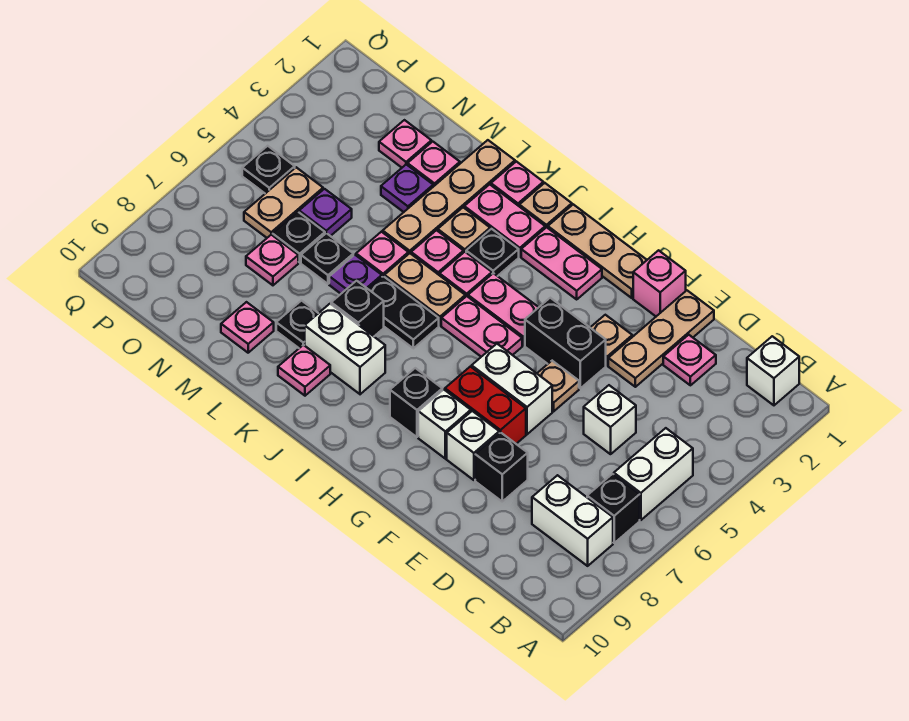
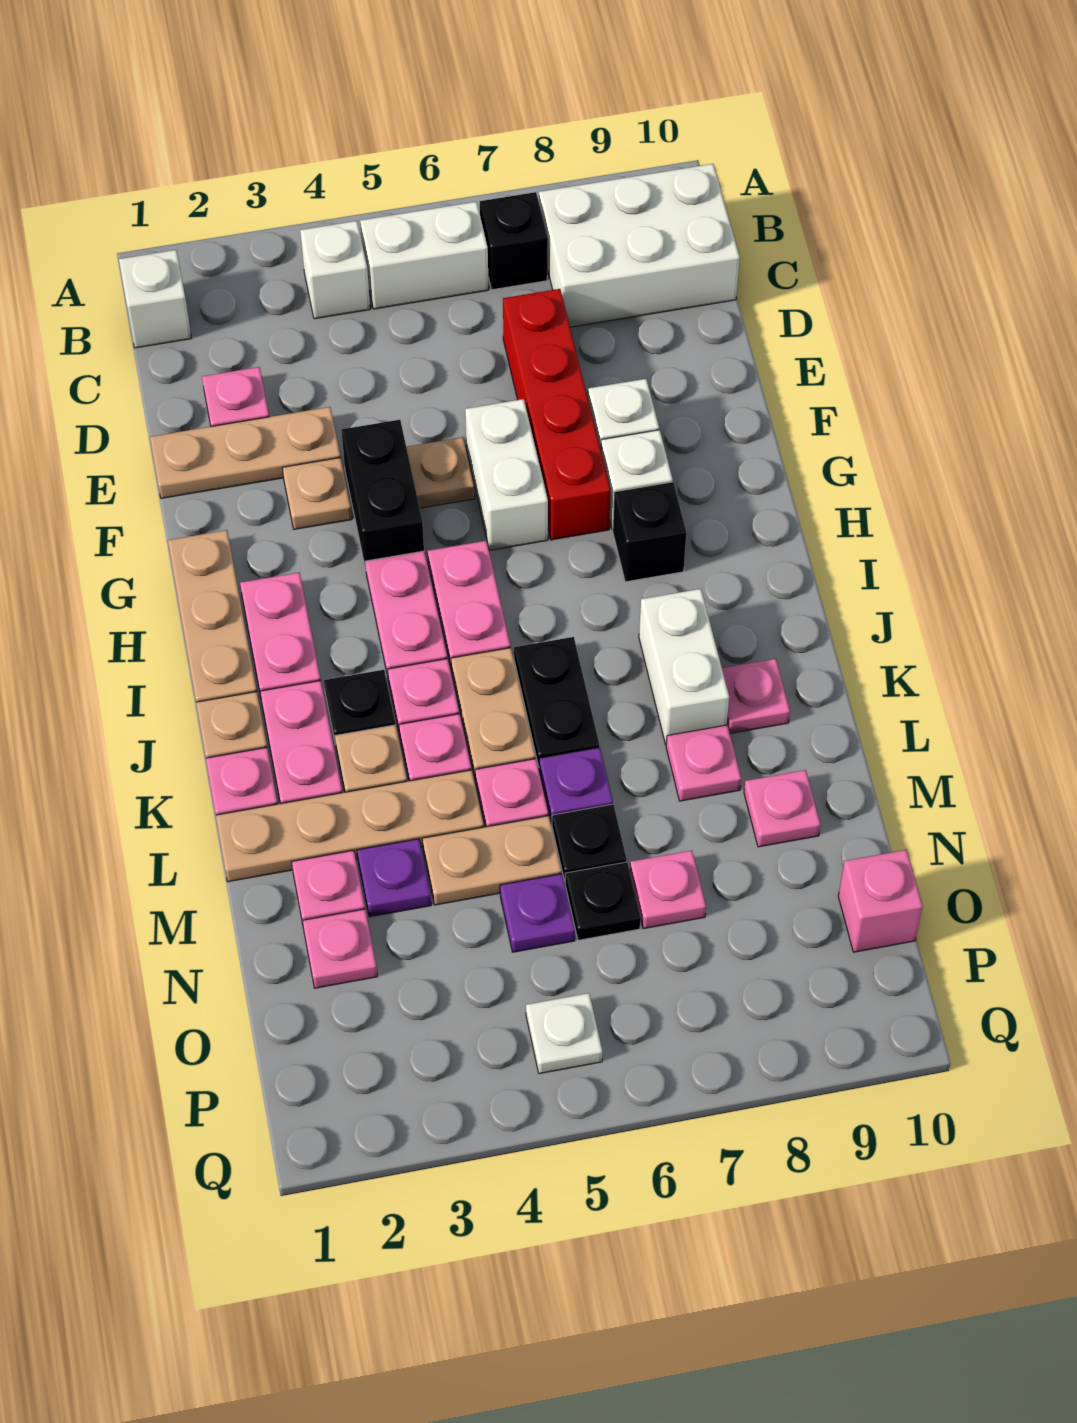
white 1x2 brick [532,475,613,566] -> white 2x3 brick [539,164,740,327]
white 1x1 brick [584,385,636,454] -> white 1x1 brick moved to [300,221,370,319]
black 1x1 brick [475,432,528,501] -> none
pink 1x1 brick [633,250,686,316] -> pink 1x1 brick moved to [838,850,923,952]
red 1x2 brick [445,367,526,444] -> red 1x4 brick [503,289,610,540]
black 1x1 brick [331,281,384,336] -> none
black 1x1 plate [276,301,318,348] -> pink 1x1 plate [666,725,741,801]
tan 1x2 plate [244,167,323,238] -> tan 1x2 plate moved to [422,816,562,905]
black 1x1 plate [242,146,295,194] -> white 1x1 plate [526,993,603,1074]

